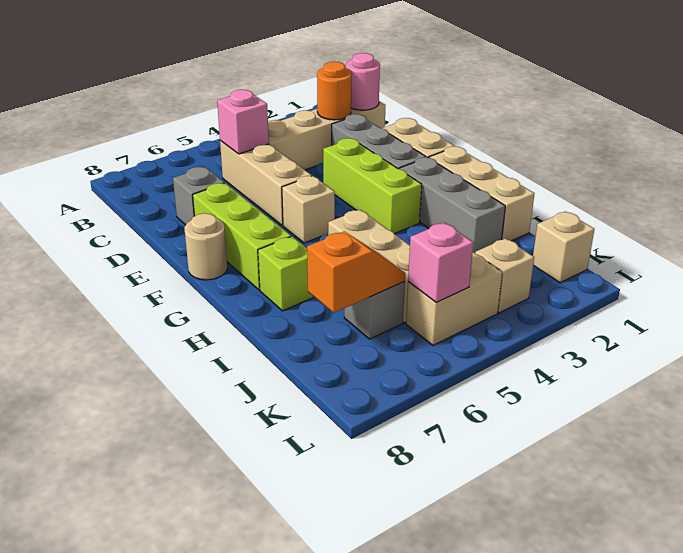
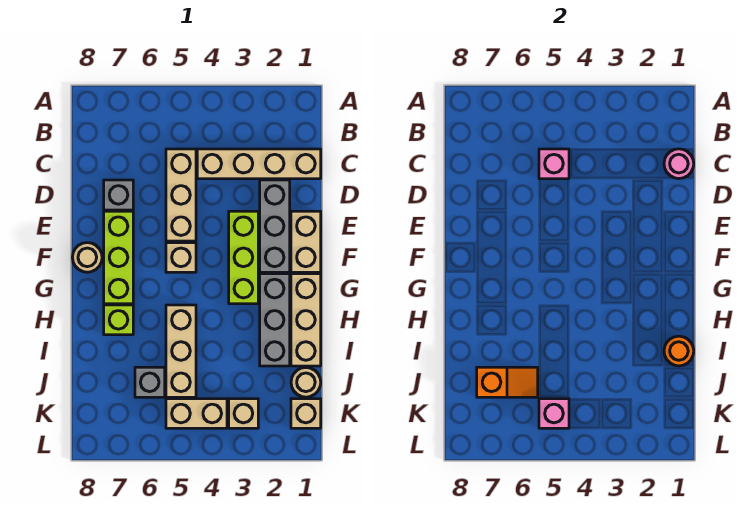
orange 1x1 round brick [317,62,352,120] -> orange 1x1 round brick moved to [664,336,694,366]
none -> tan 1x1 round brick [291,368,321,397]

